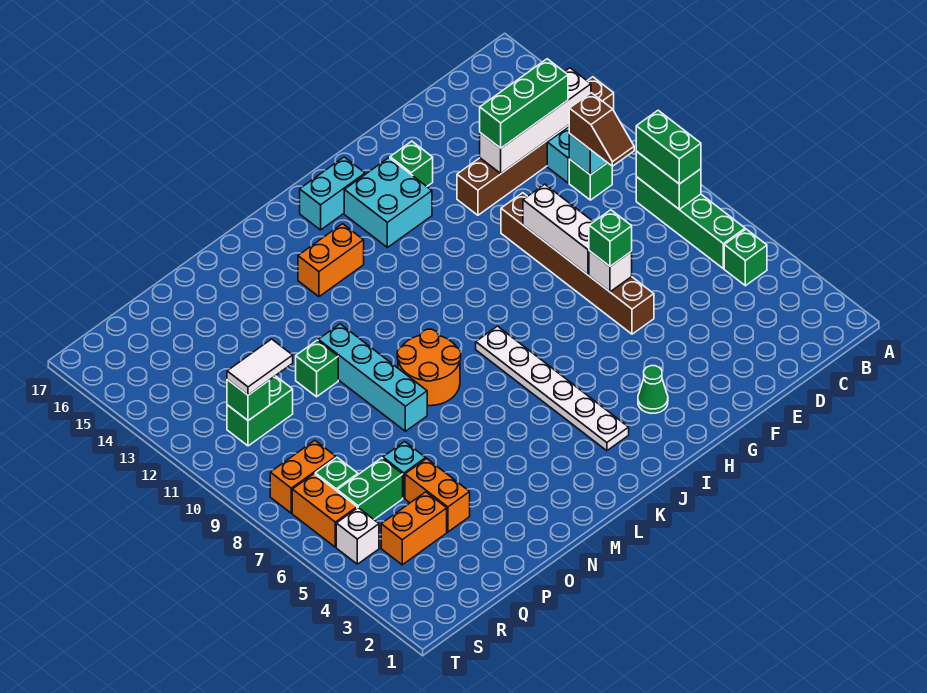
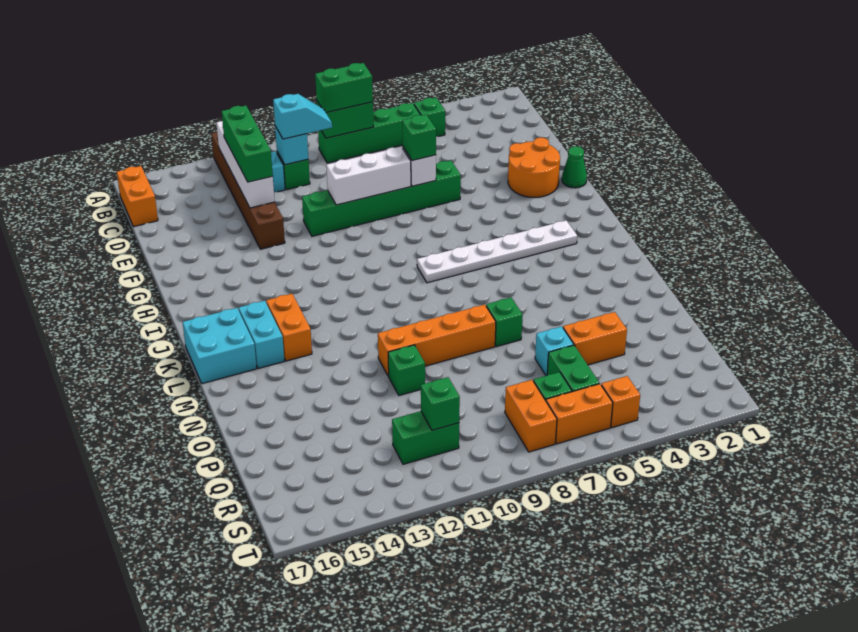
brown 1x2 slope [569,93,634,166] -> cyan 1x2 slope [273,94,332,139]
brown 1x6 brick [501,193,654,334] -> green 1x6 brick [302,160,461,236]
green 1x1 brick [390,141,433,186] -> green 1x1 brick moved to [486,297,523,347]
green 1x1 cone [638,366,668,413] -> green 1x1 cone moved to [562,146,587,188]
cyan 2x2 brick [344,158,432,247] -> cyan 2x2 brick moved to [183,308,257,384]
cyan 1x2 brick [300,157,365,230] -> cyan 1x2 brick moved to [239,301,284,369]
orange 2x2 round brick [397,329,461,406] -> orange 2x2 round brick moved to [508,138,560,197]
cyan 1x4 brick [318,324,427,431] -> orange 1x4 brick [378,304,496,376]
orange 1x2 brick [381,492,447,565] -> orange 1x2 brick moved to [117,166,158,227]
green 1x2 brick [227,376,293,446] -> green 1x2 brick turned to [392,411,459,464]
white 1x2 tile [227,339,293,395] -> none
white 1x1 brick [336,508,379,564] -> orange 1x1 brick [601,376,640,428]

